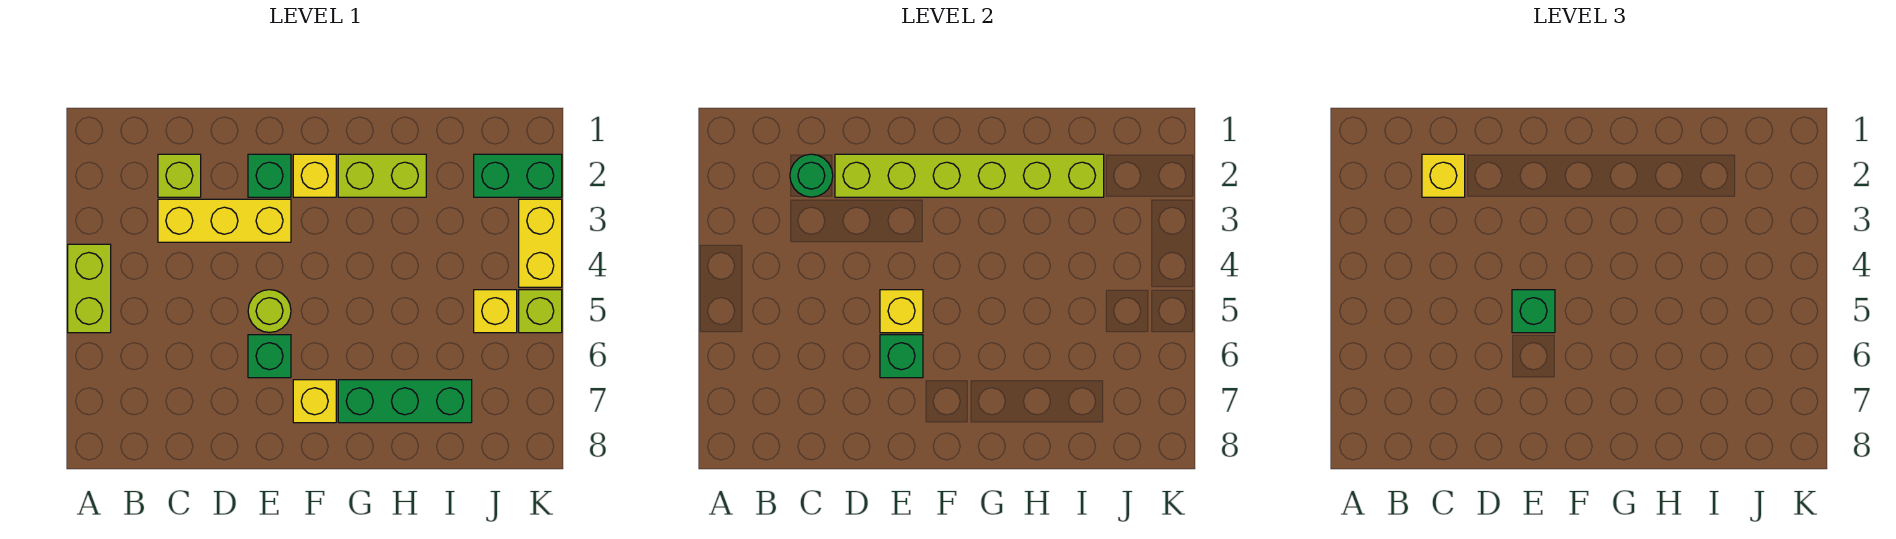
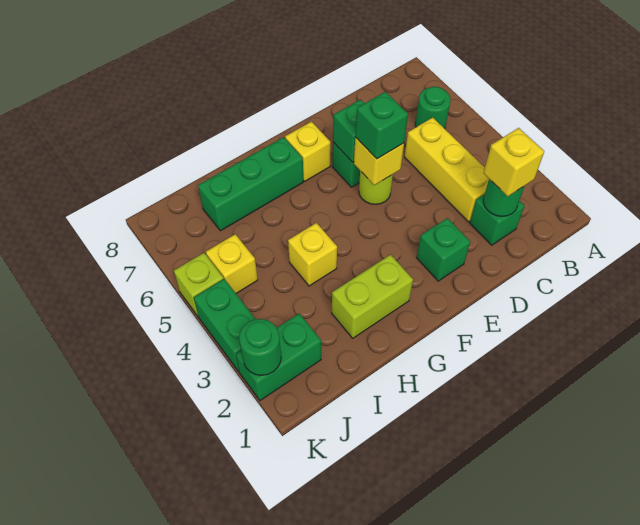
lime 1x2 brick [68,244,111,333] -> none
none -> green 1x1 round brick [415,87,451,129]
lime 1x1 brick [158,154,201,197] -> green 1x1 brick [470,194,525,245]
yellow 1x3 brick [158,199,291,242] -> yellow 1x3 brick turned to [405,118,489,222]
lime 1x6 brick [835,154,1104,197] -> none
yellow 1x1 brick [293,154,336,197] -> yellow 1x1 brick moved to [288,223,337,286]
none -> green 1x1 round brick [239,319,281,375]
yellow 1x2 brick [519,199,562,287] -> green 1x2 brick [194,279,255,371]

